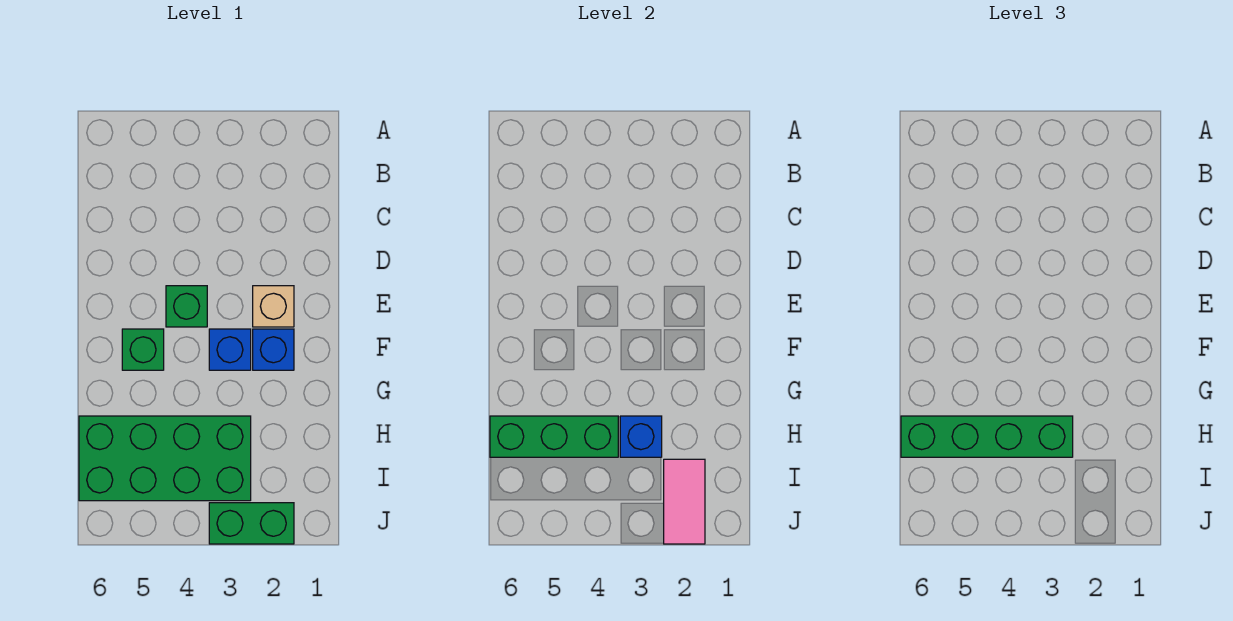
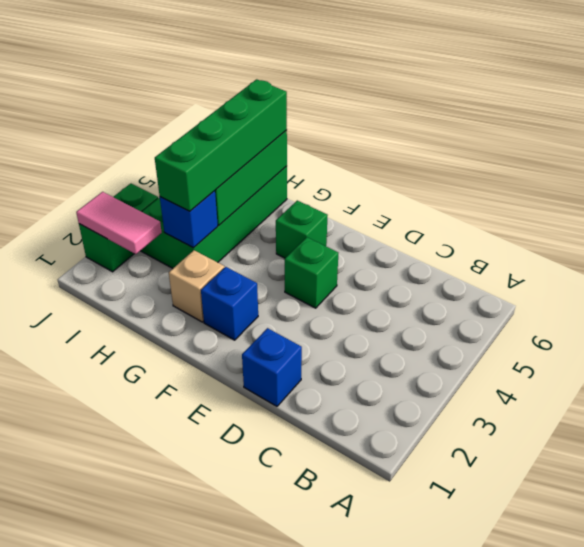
tan 1x1 brick [253,286,294,327] -> tan 1x1 brick moved to [169,250,224,322]
blue 1x1 brick [209,329,251,370] -> blue 1x1 brick moved to [242,328,302,406]

